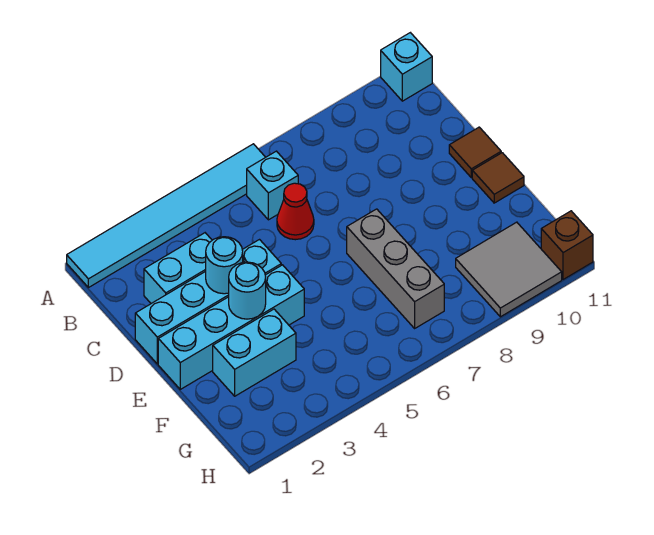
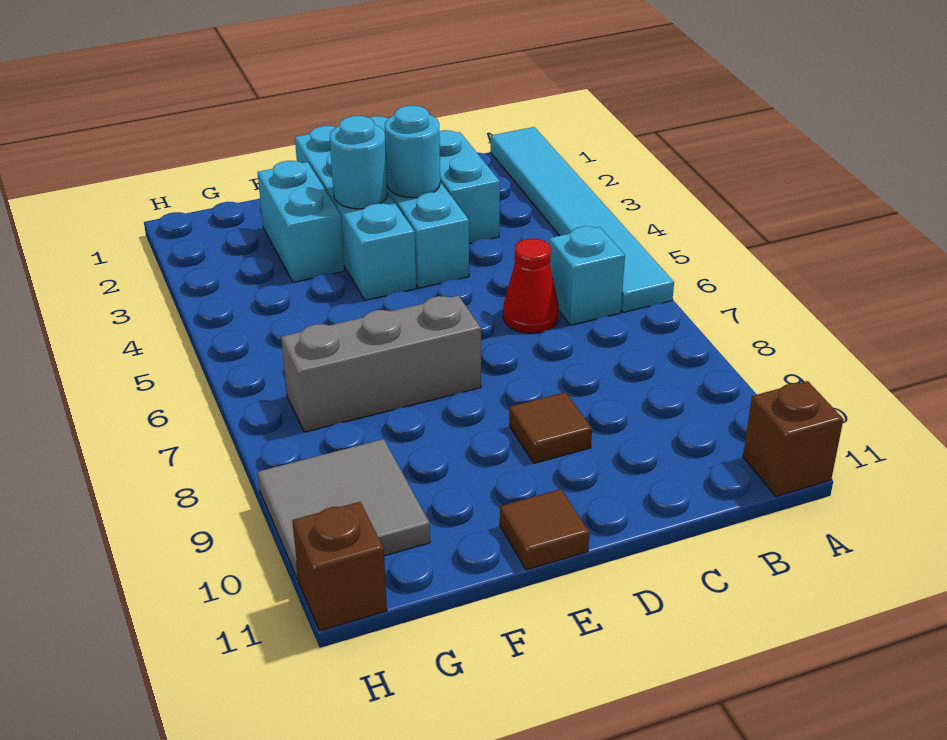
cyan 1x1 brick [381,33,432,101] -> brown 1x1 brick [743,381,843,496]
brown 1x1 tile [449,127,501,177] -> brown 1x1 tile moved to [509,392,592,463]

